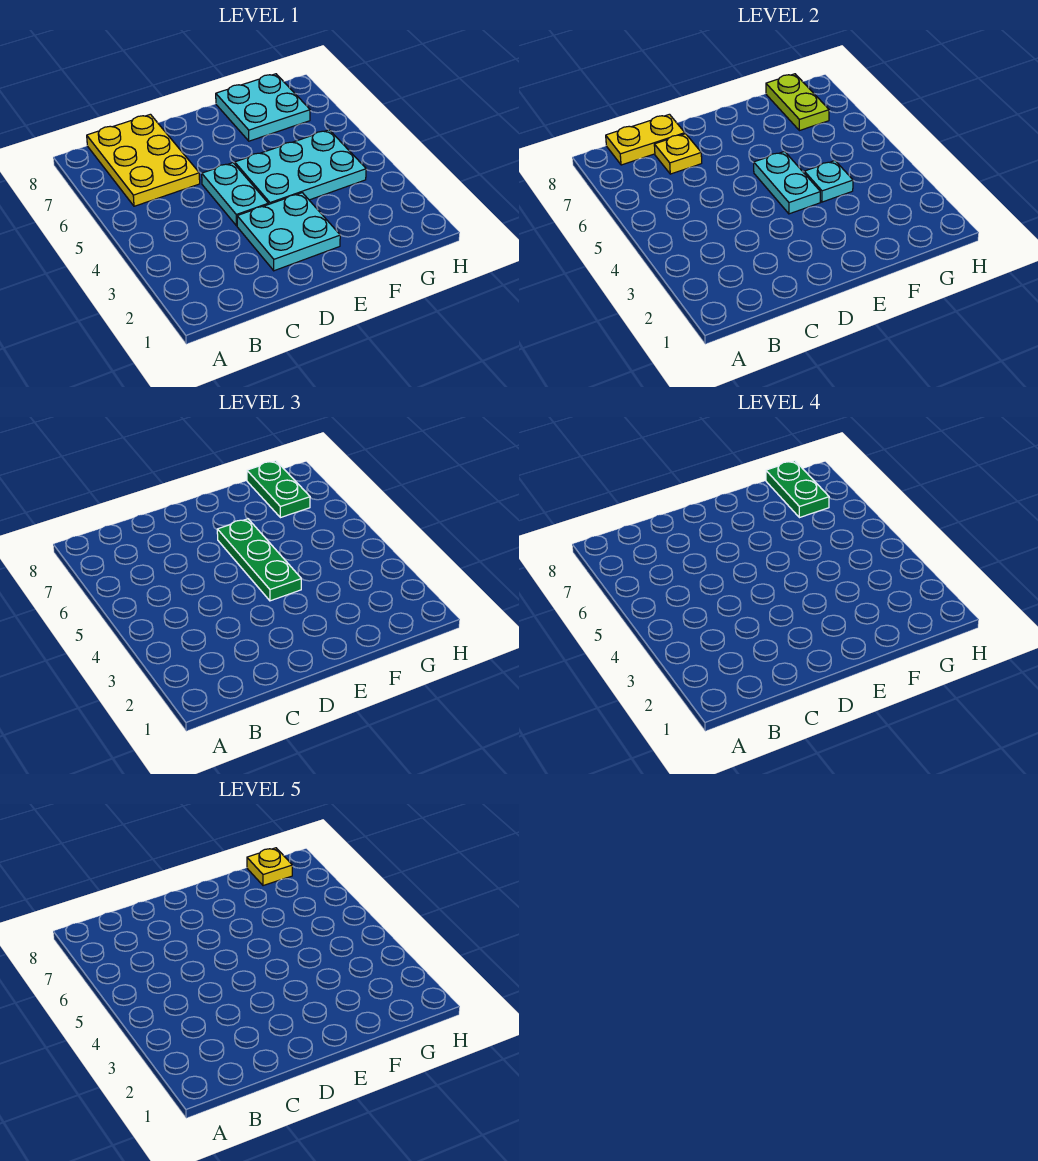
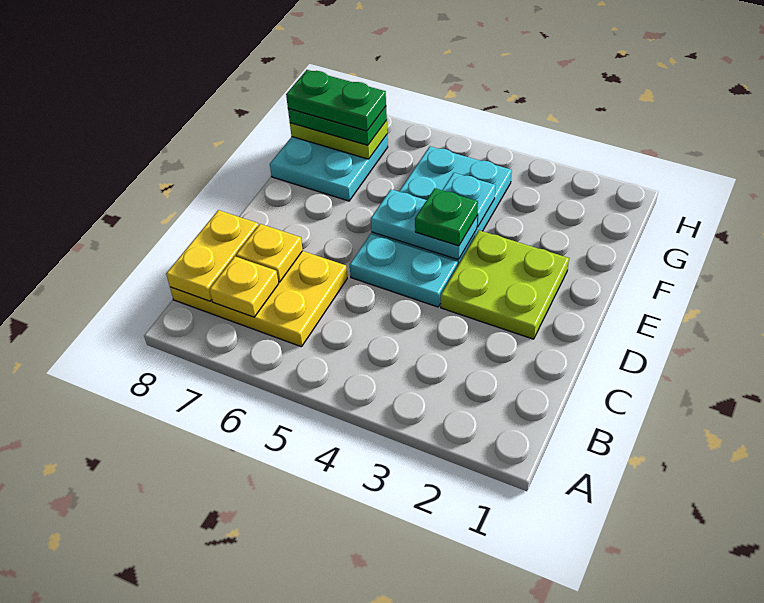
cyan 2x2 plate [237,193,340,271] -> lime 2x2 plate [441,230,569,339]
green 1x3 plate [217,519,301,601] -> green 1x1 plate [415,188,478,246]
yellow 1x1 plate [247,848,292,886] -> yellow 1x1 plate moved to [209,257,279,317]

